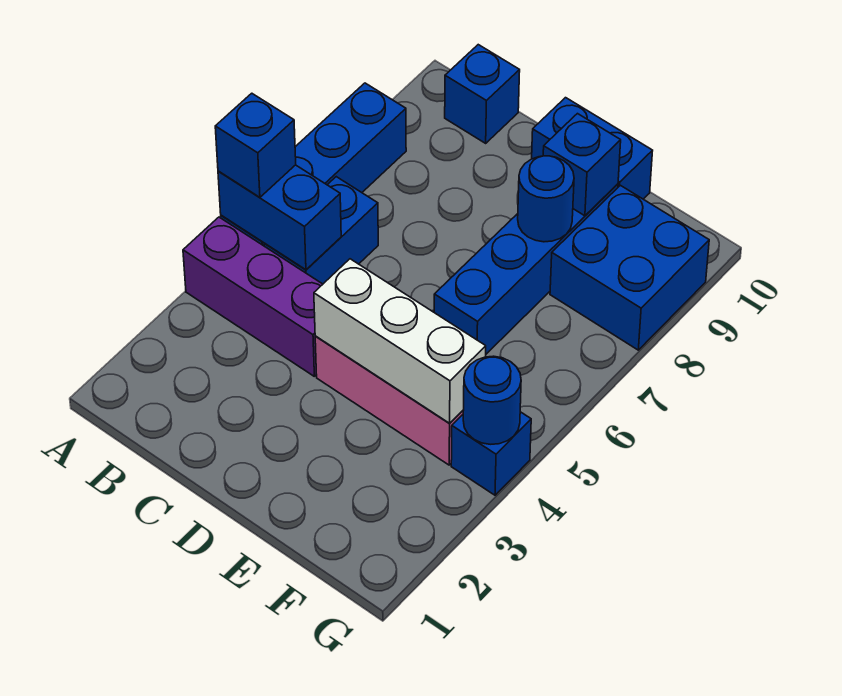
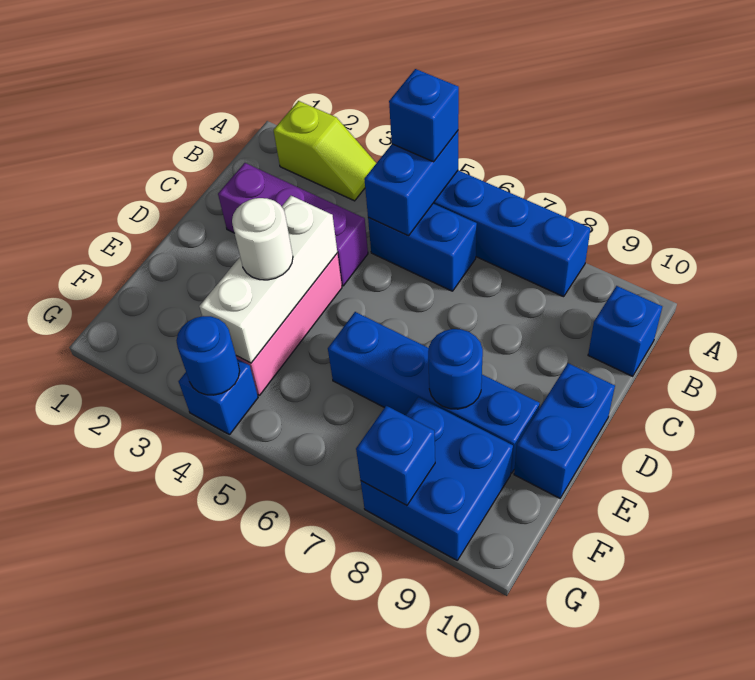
none -> lime 1x2 slope [273,101,376,201]
purple 1x3 brick [183,217,323,376] -> purple 1x3 brick turned to [218,163,368,286]
none -> white 1x1 round brick [232,198,293,280]
blue 1x1 brick [543,114,621,216] -> blue 1x1 brick moved to [356,406,435,505]

